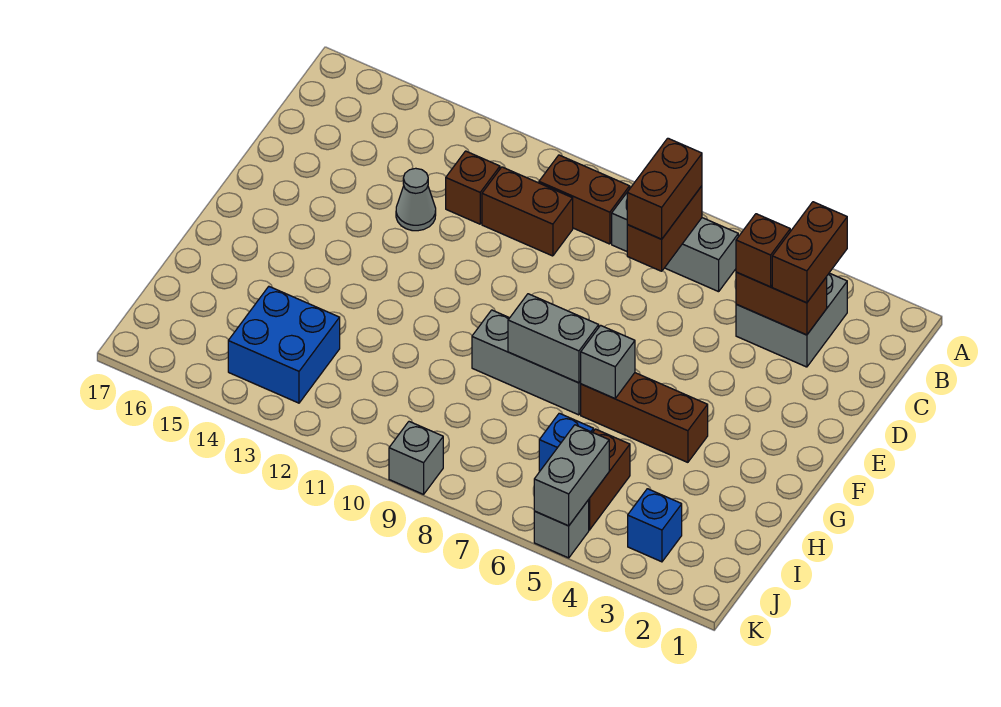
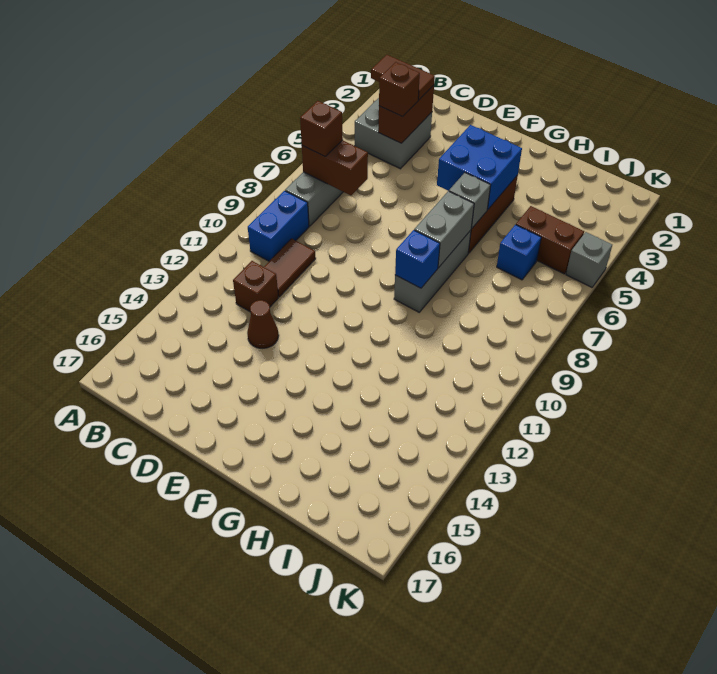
brown 1x2 brick [772,202,847,303] -> brown 1x2 tile [371,55,435,100]
brown 1x2 brick [627,138,702,239] -> brown 1x1 brick [300,101,343,156]
brown 1x2 brick [539,155,630,244] -> blue 1x2 brick [248,191,309,261]
brown 1x2 brick [482,167,573,256] -> brown 1x2 tile [264,239,316,297]
grey 1x1 cone [396,168,436,231] -> brown 1x1 cone [247,300,279,348]
blue 2x2 brick [228,287,340,403] -> blue 2x2 brick moved to [437,125,522,210]
blue 1x1 brick [628,489,682,562] -> blue 1x1 brick moved to [395,230,440,288]
grey 1x2 brick [534,425,609,526] -> none
grey 1x1 brick [389,422,443,494] -> none

